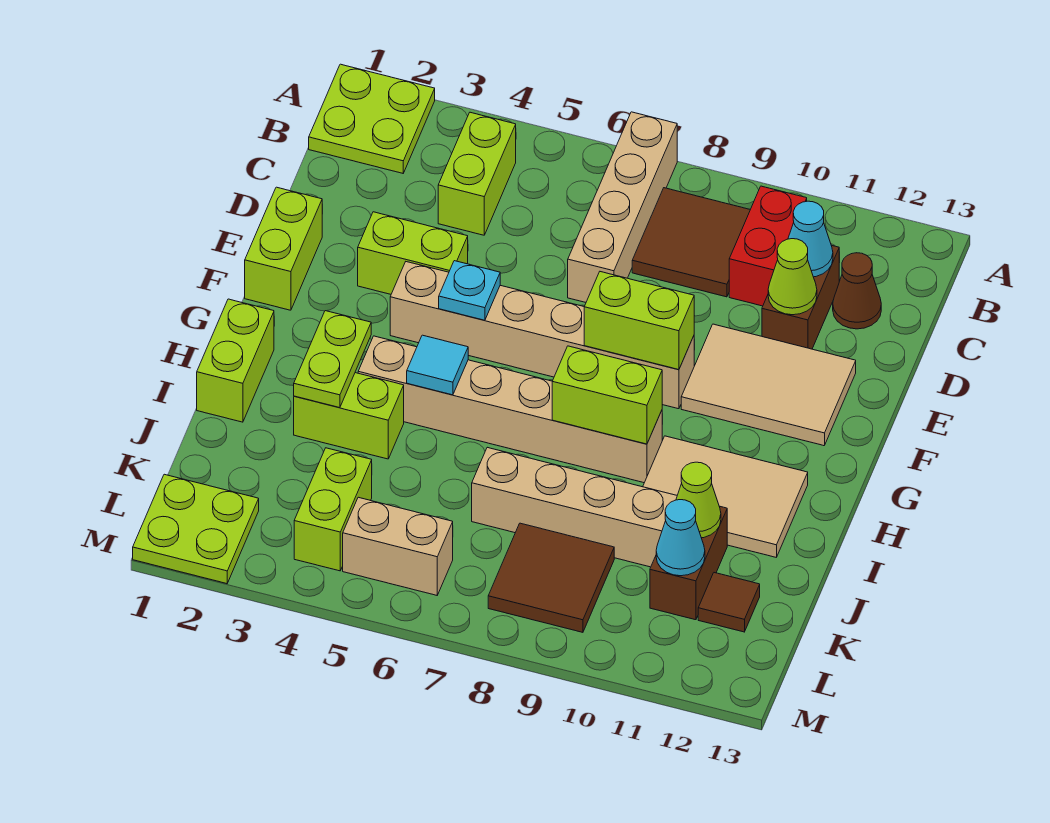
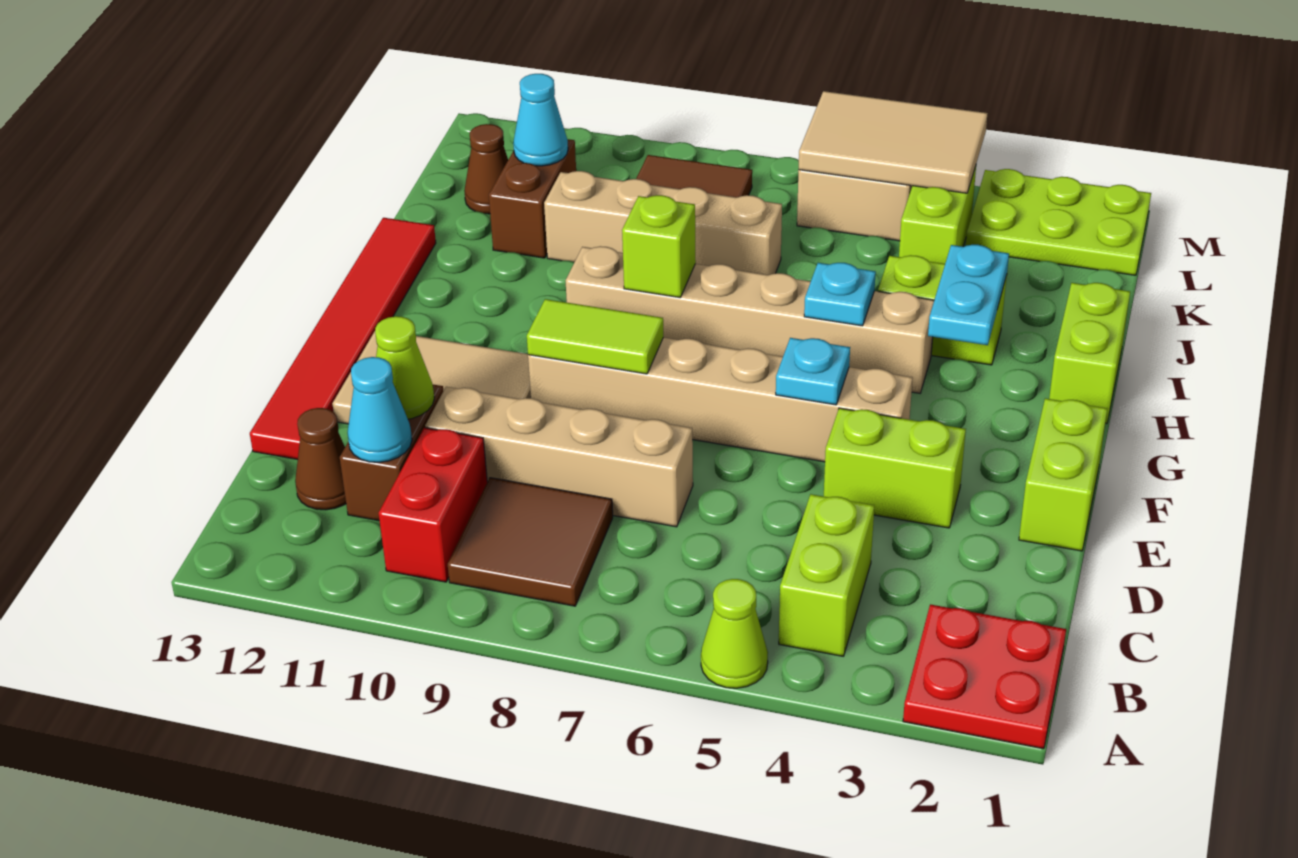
lime 2x2 plate [309,64,435,173] -> red 2x2 plate [903,604,1066,749]
tan 1x4 brick [568,112,677,302] -> tan 1x4 brick turned to [425,387,693,527]
none -> red 1x6 tile [250,218,436,460]
lime 1x2 brick [584,272,694,370] -> lime 1x2 tile [527,299,664,374]
lime 1x2 plate [294,311,371,408] -> cyan 1x2 plate [928,245,1009,345]
cyan 1x1 tile [407,335,468,395] -> cyan 1x1 plate [804,263,876,326]
lime 1x2 brick [552,346,662,444] -> lime 1x1 brick [622,195,696,297]
tan 2x3 tile [643,436,808,557] -> tan 2x3 tile moved to [799,91,988,193]
lime 1x1 cone [676,462,721,538] -> lime 1x1 cone moved to [701,579,768,688]
brown 1x1 tile [698,573,760,632] -> brown 1x1 cone [464,124,508,214]
lime 2x2 plate [133,474,259,584] -> lime 2x3 plate [966,169,1151,275]

